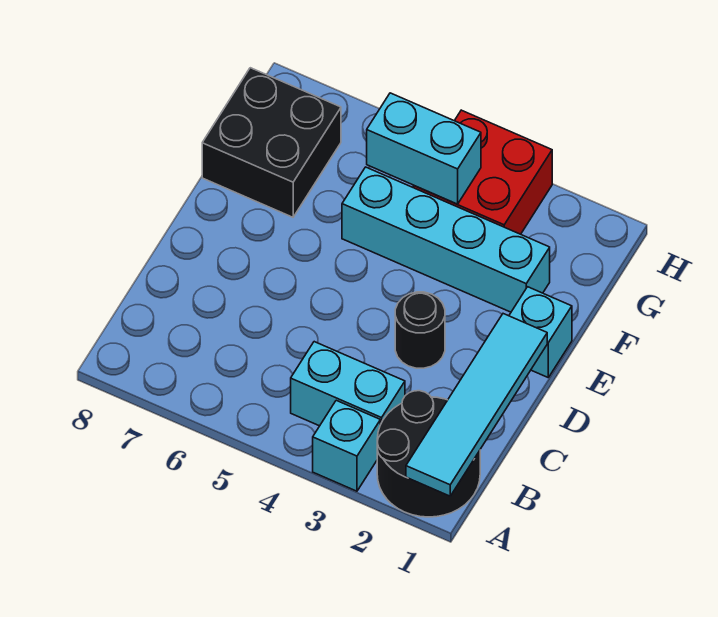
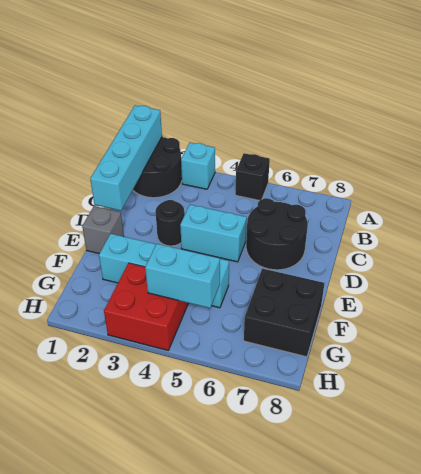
cyan 1x4 tile [406,314,547,496] -> cyan 1x4 brick [90,105,162,211]
none -> black 1x1 brick [235,153,270,201]
cyan 1x2 brick [291,342,405,426] -> cyan 1x2 brick moved to [180,205,247,262]
none -> black 2x2 round brick [246,198,308,270]
cyan 1x1 brick [509,287,572,377] -> grey 1x1 brick [82,206,124,253]

